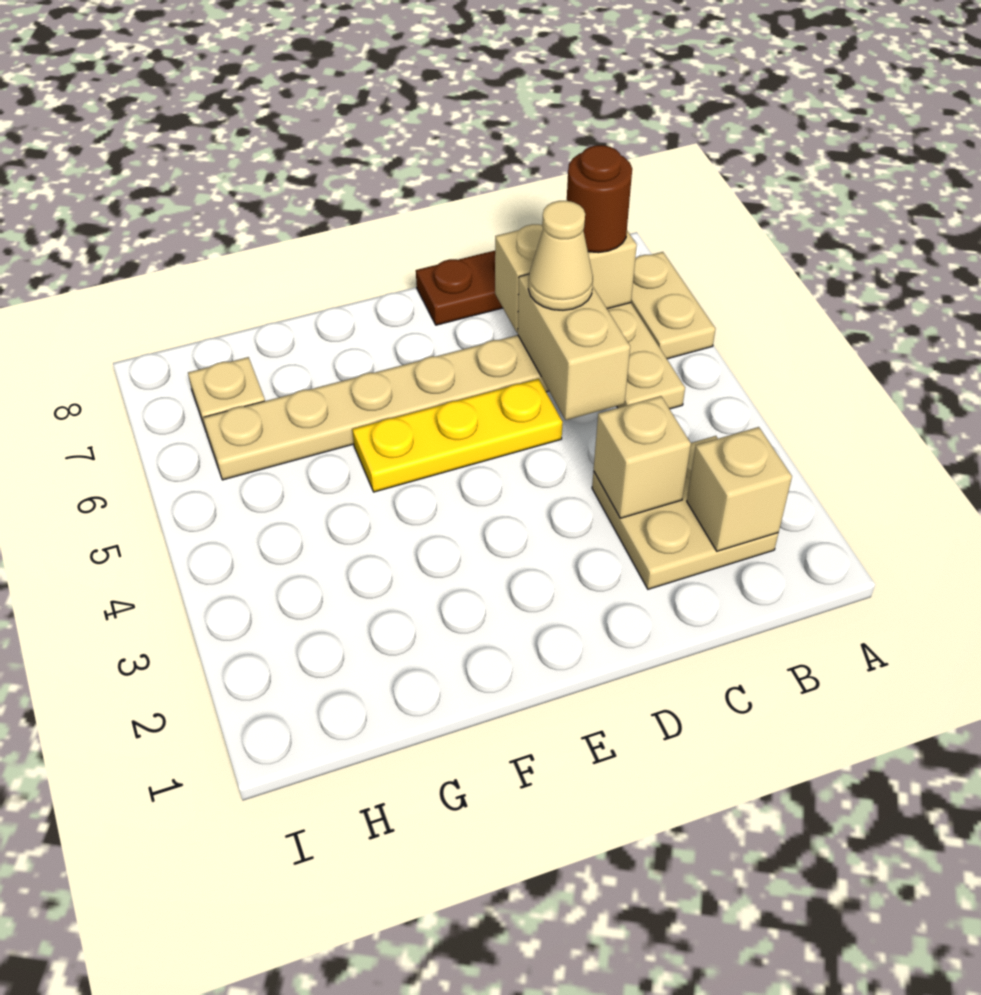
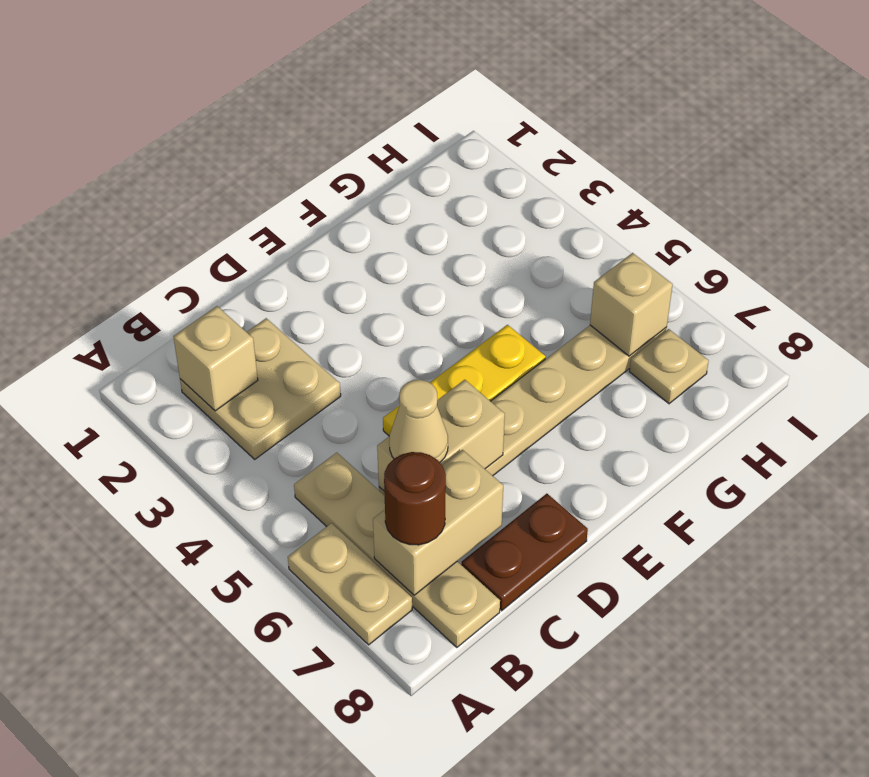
tan 1x1 brick [594,396,691,518] -> tan 1x1 brick moved to [590,253,673,356]
tan 1x2 brick [518,274,630,420] -> tan 1x2 brick turned to [377,380,505,491]

